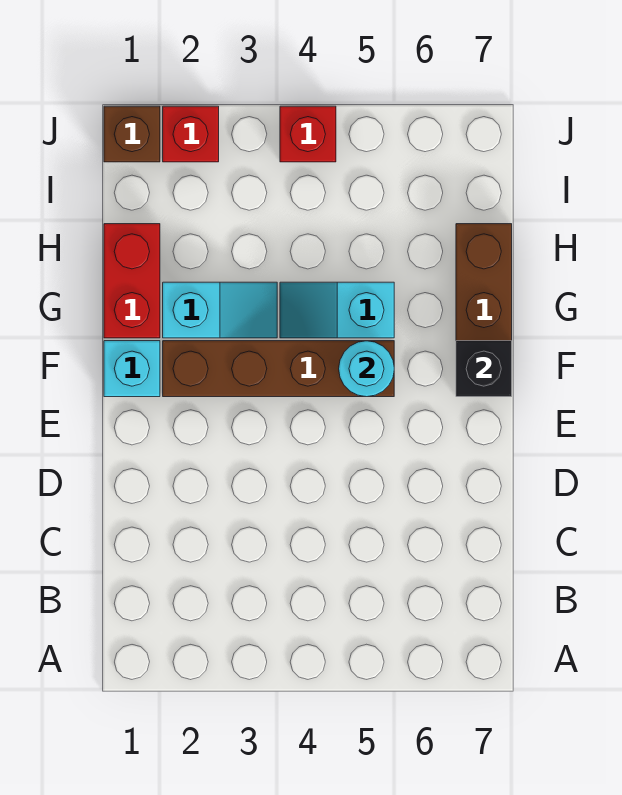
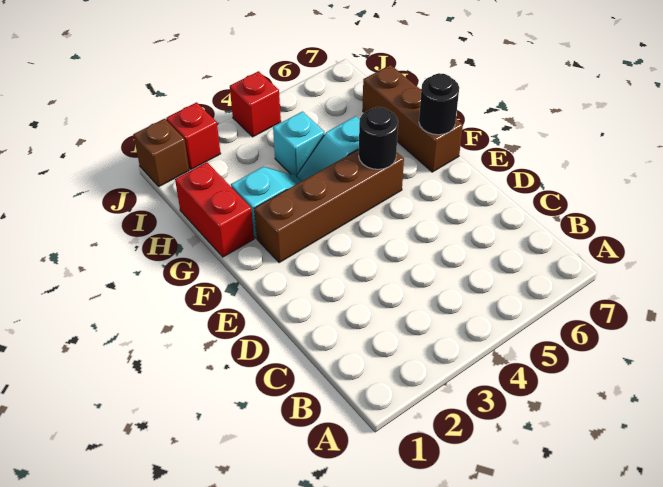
cyan 1x1 brick [104,341,160,397] -> cyan 1x1 brick moved to [273,112,324,177]
cyan 1x1 round brick [339,341,394,397] -> black 1x1 round brick [359,107,398,169]
black 1x1 brick [456,341,512,397] -> black 1x1 round brick [419,73,459,135]

